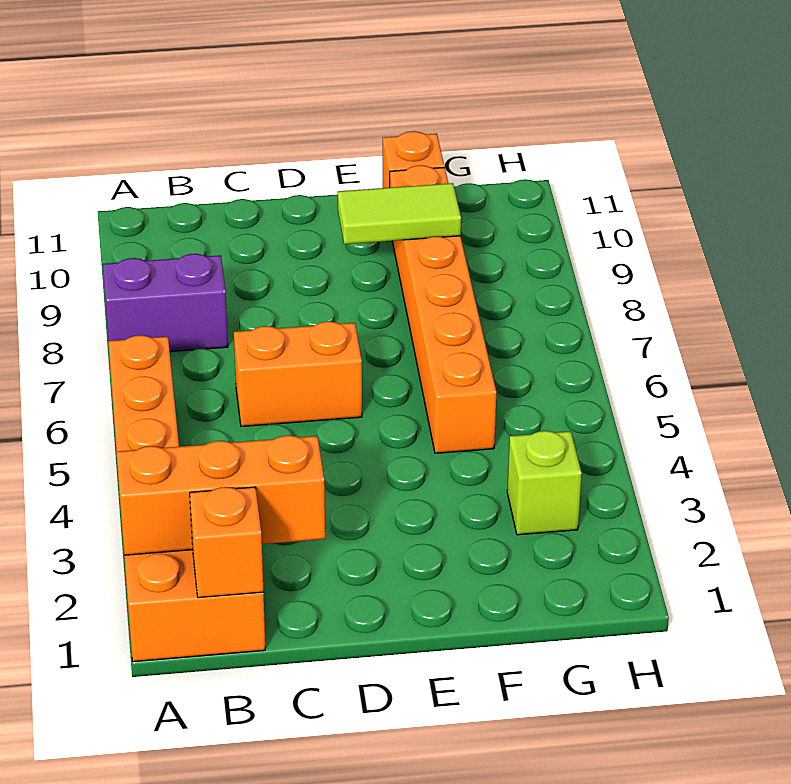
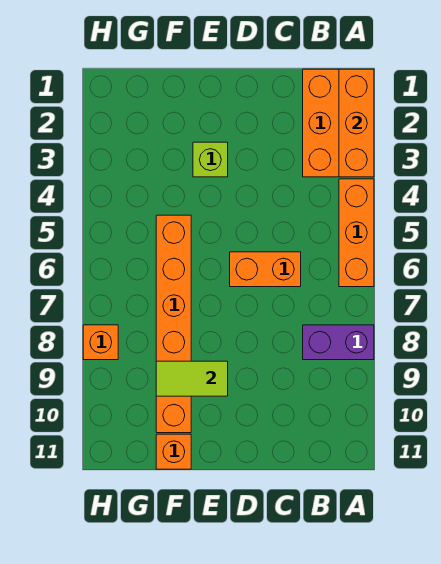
orange 1x3 brick [116,435,325,555] -> orange 1x3 brick turned to [339,69,374,177]
orange 1x1 brick [190,487,263,598] -> orange 1x1 brick moved to [83,325,118,360]
lime 1x1 brick [507,431,582,535] -> lime 1x1 brick moved to [193,142,228,177]

